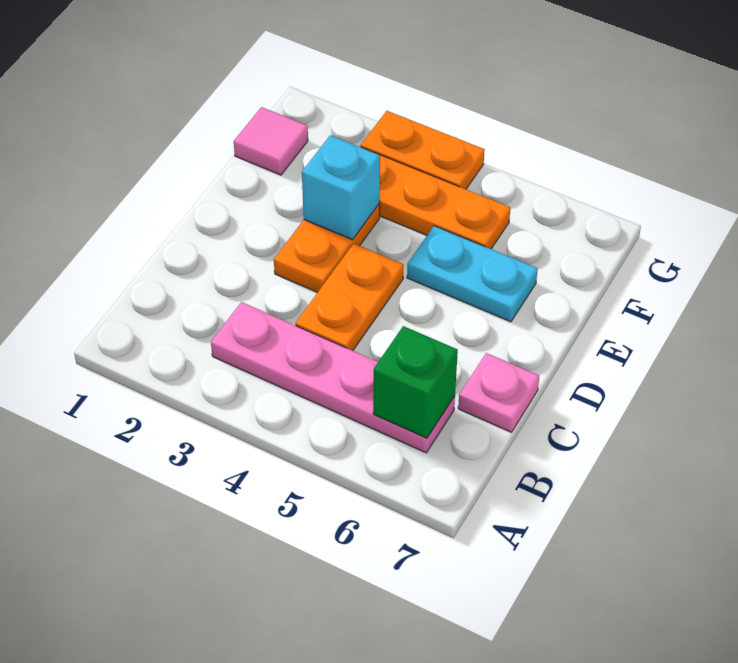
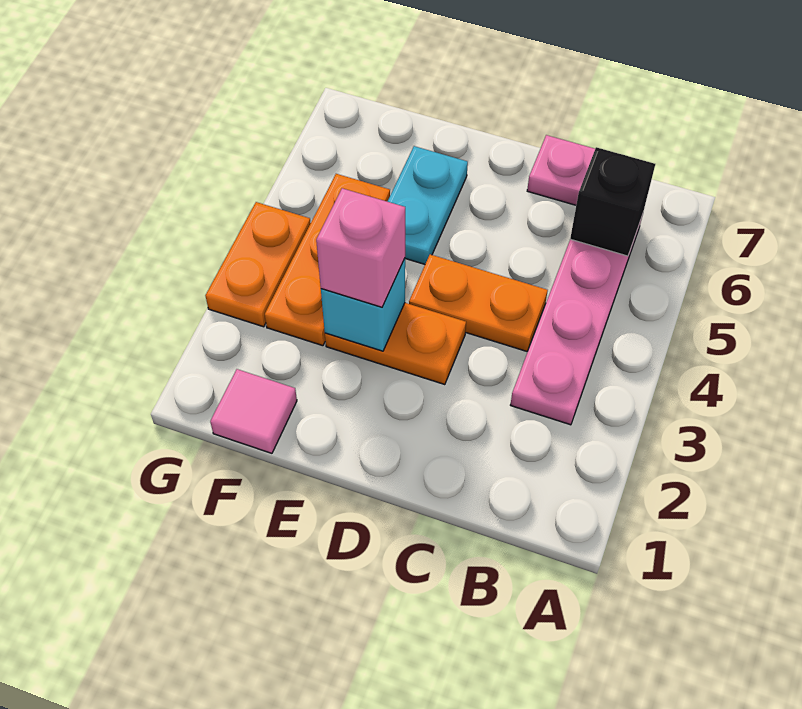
green 1x1 brick [373,326,458,438] -> black 1x1 brick [570,147,655,256]
none -> pink 1x1 brick [316,188,405,307]

